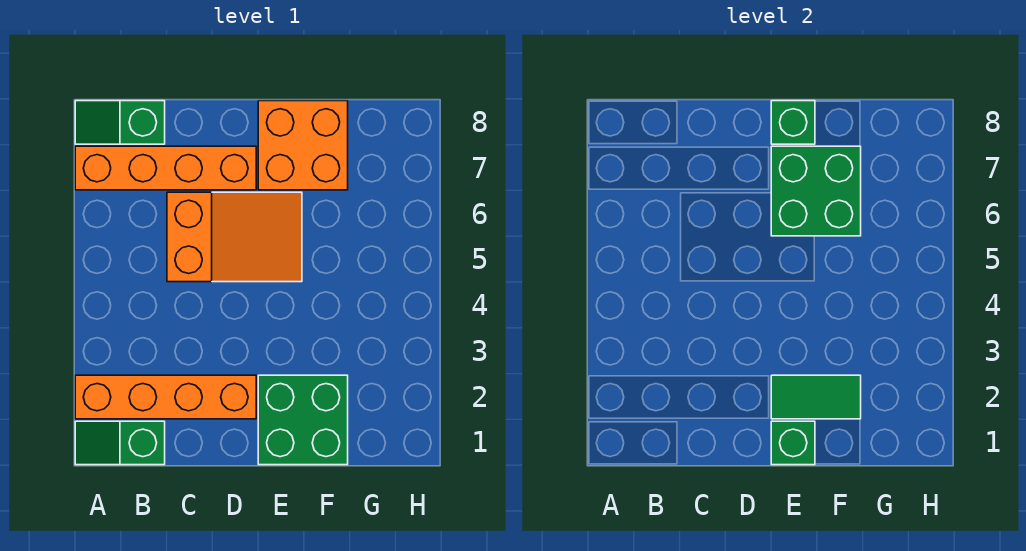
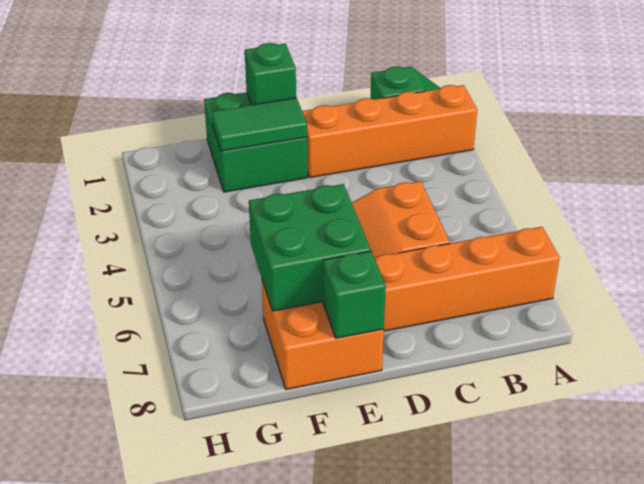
green 1x2 slope [75,101,165,144] -> none

